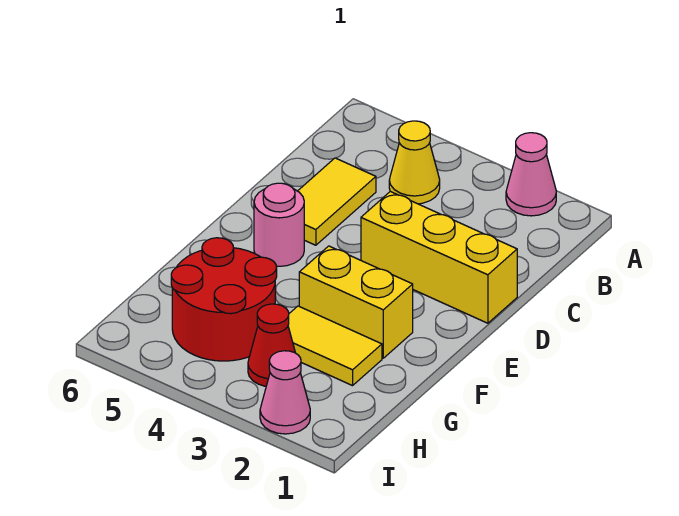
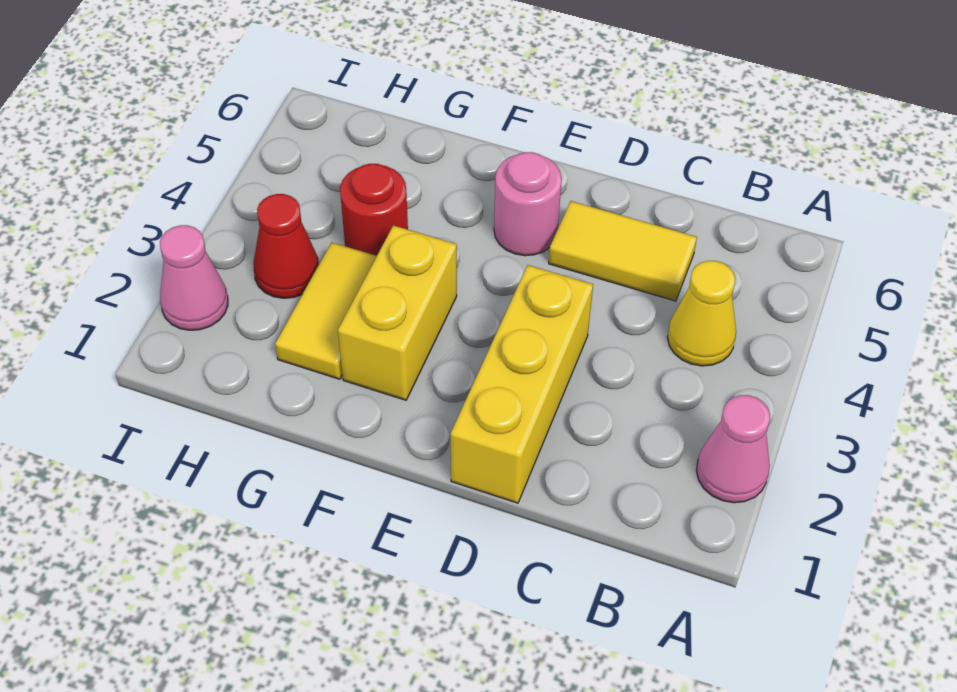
red 2x2 round brick [171,238,277,361] -> red 1x1 round brick [340,164,408,256]

